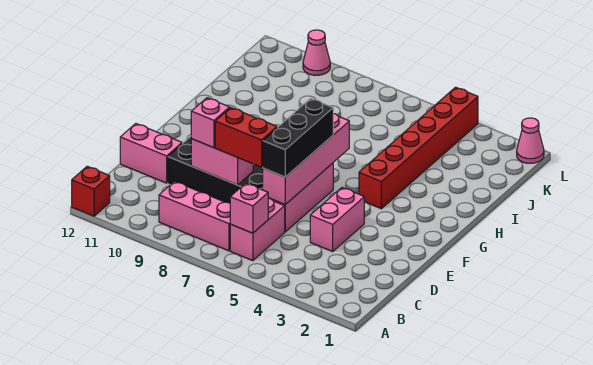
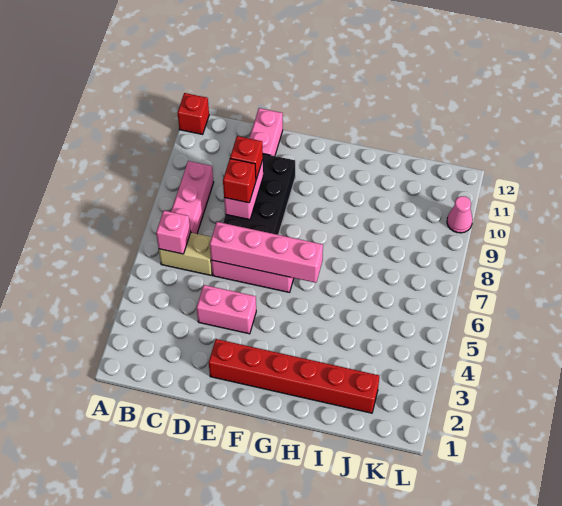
pink 1x2 brick [230,198,285,261] -> tan 1x2 brick [159,233,212,275]
black 1x3 brick [263,98,333,177] -> none
red 1x2 brick [215,108,277,167] -> red 1x1 brick [223,159,256,203]
pink 1x1 brick [191,98,230,148] -> red 1x1 brick [230,136,263,179]
red 1x6 brick [359,87,478,209] -> red 1x6 brick moved to [209,339,379,413]
pink 1x1 cone [517,118,544,163] -> none

